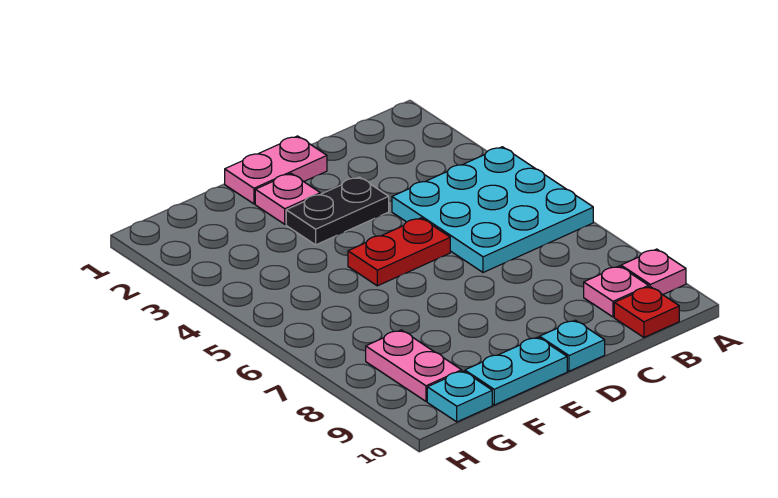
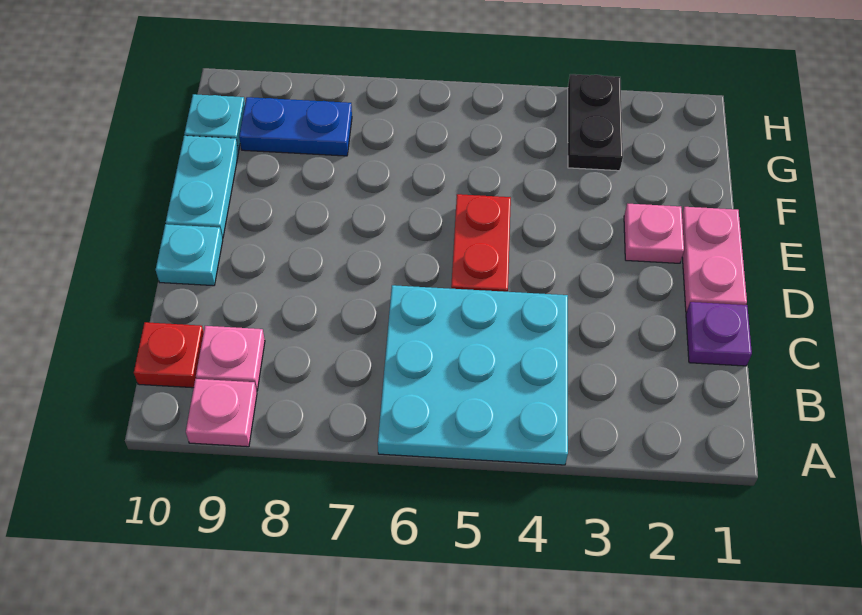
none -> purple 1x1 plate [686,302,752,366]
black 1x2 plate [286,177,389,245] -> black 1x2 plate moved to [568,74,623,171]
pink 1x2 plate [366,330,462,401] -> blue 1x2 plate [239,97,352,156]

